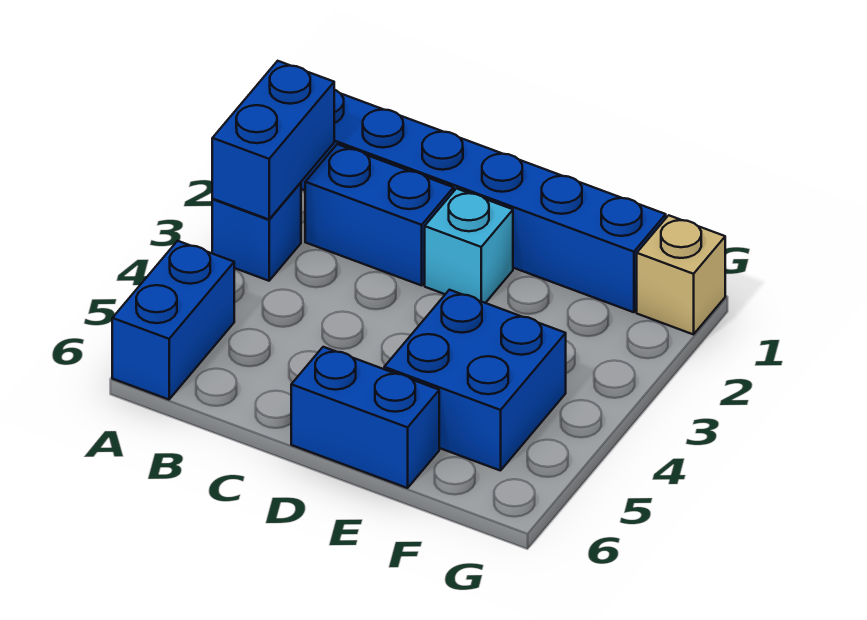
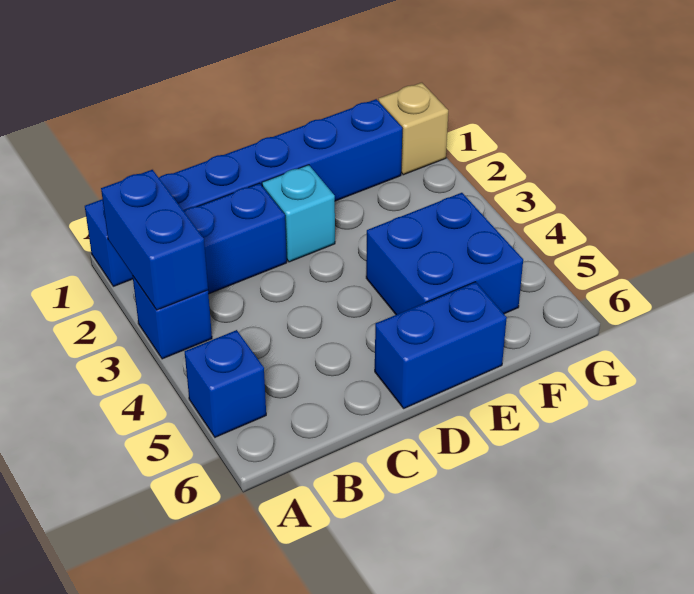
blue 1x2 brick [112,241,234,399] -> blue 1x1 brick [185,330,266,437]

